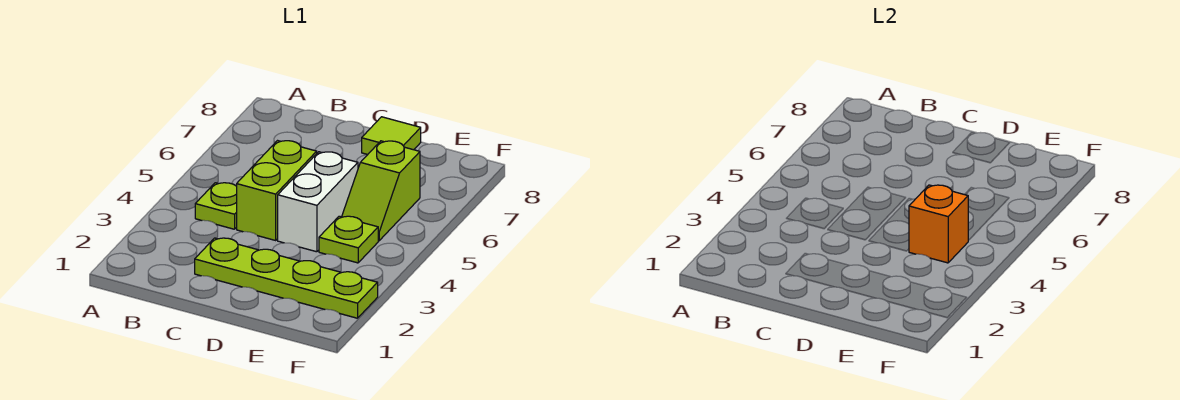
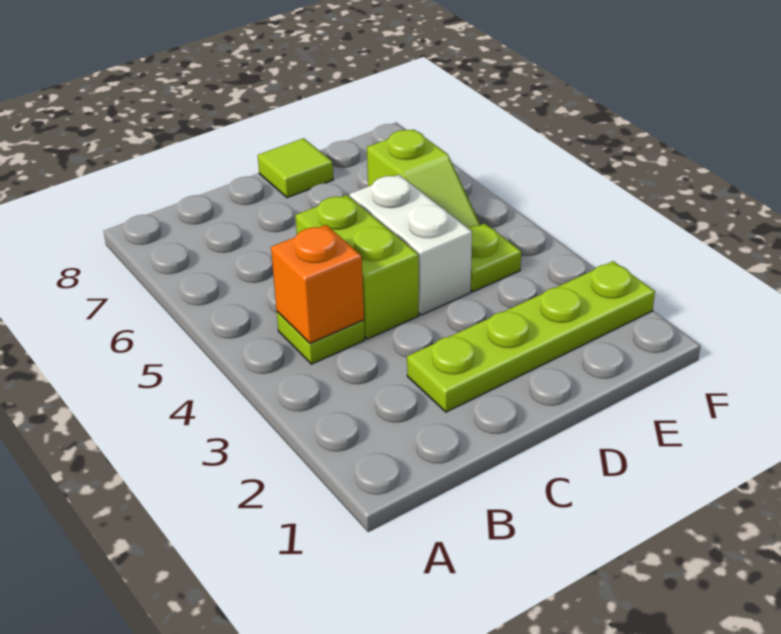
orange 1x1 brick [909,185,968,263] -> orange 1x1 brick moved to [271,225,364,343]

